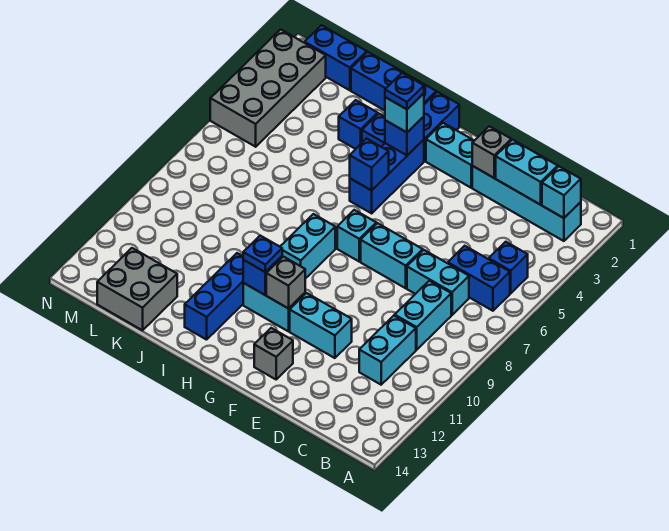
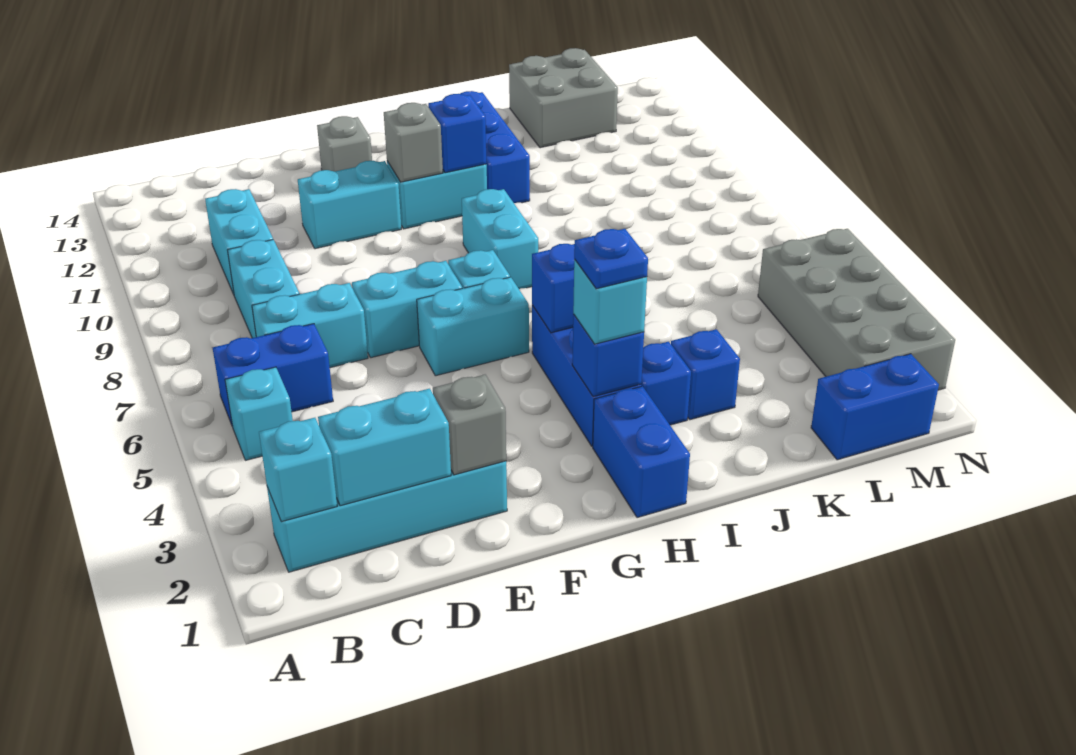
blue 1x1 brick [489,242,528,293] -> cyan 1x1 brick [225,367,293,460]
cyan 1x2 brick [426,123,474,188] -> cyan 1x2 brick moved to [417,277,529,376]
blue 1x1 plate [243,236,282,272] -> none
blue 1x3 brick [351,52,436,110] -> none

